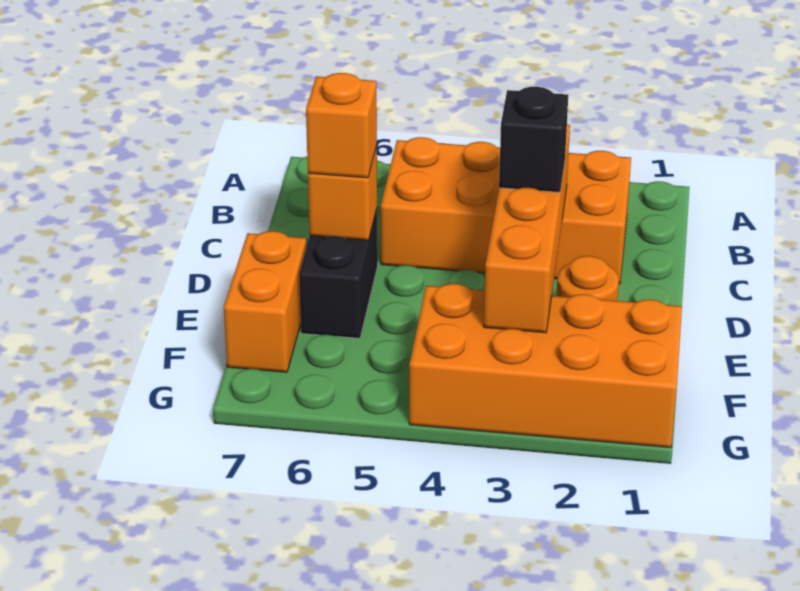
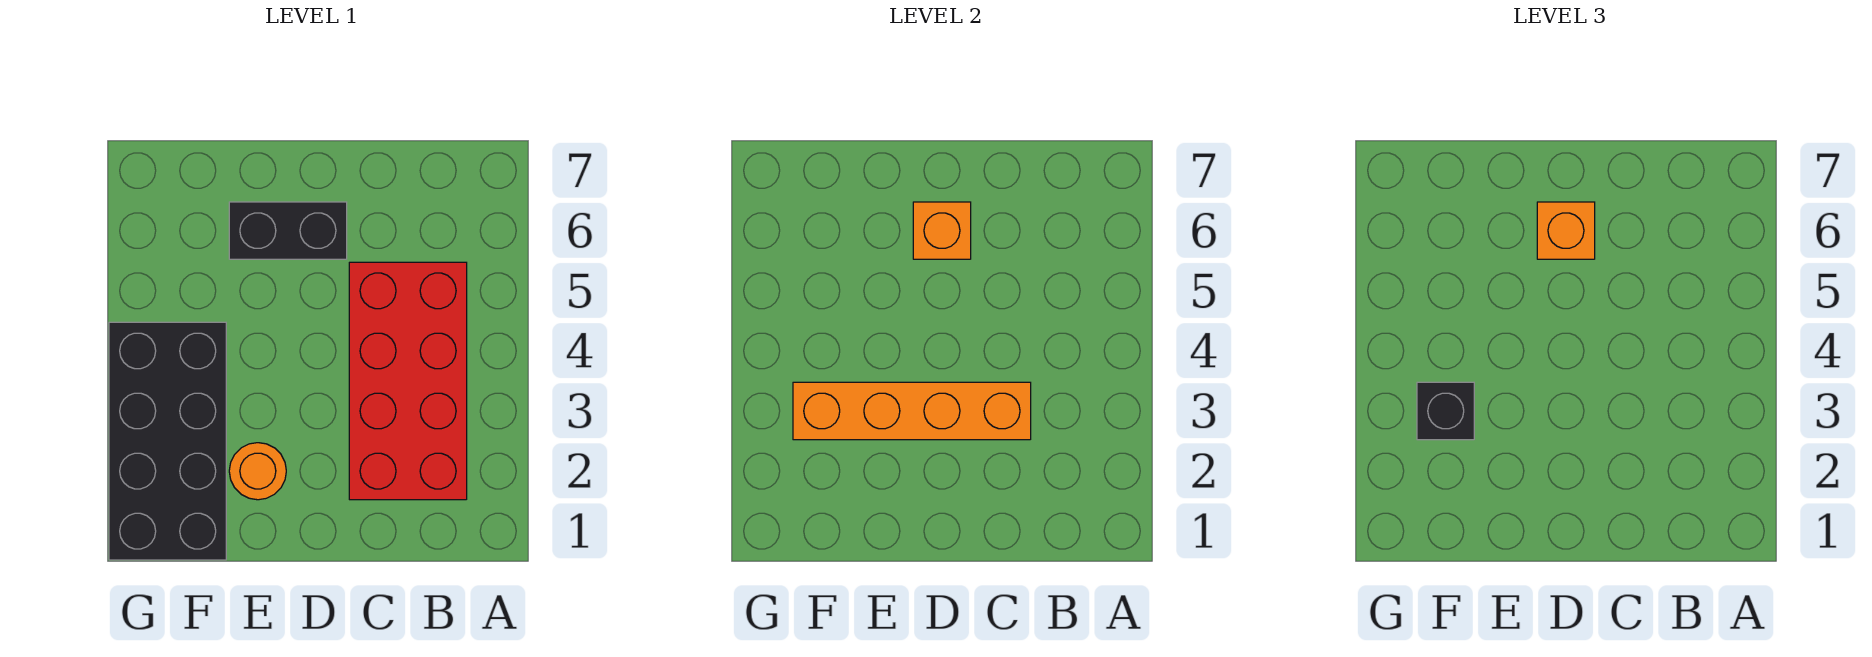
orange 2x4 brick [381,137,631,284] -> red 2x4 brick [349,262,467,500]
black 1x1 brick [499,87,568,192] -> black 1x1 brick moved to [1417,382,1474,440]
orange 1x2 brick [224,231,306,372] -> none
orange 2x4 brick [409,284,682,448] -> black 2x4 brick [109,322,226,560]

